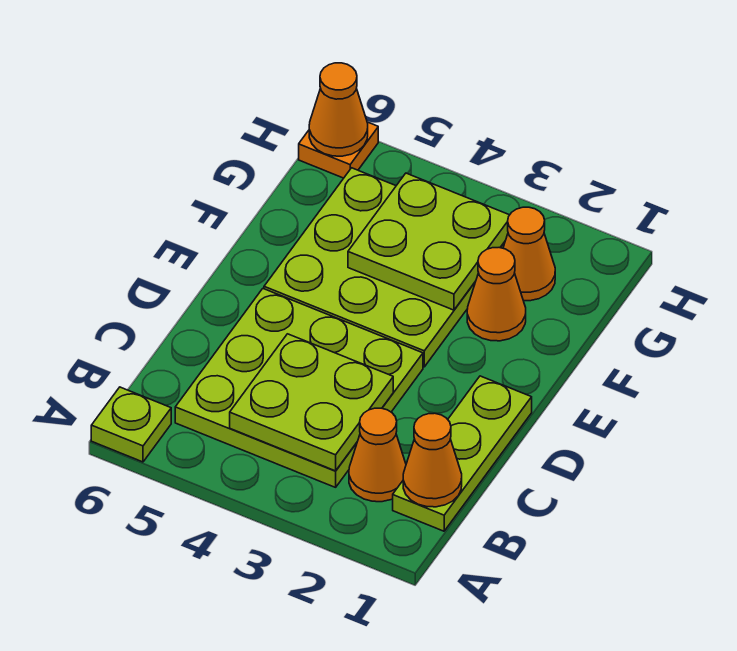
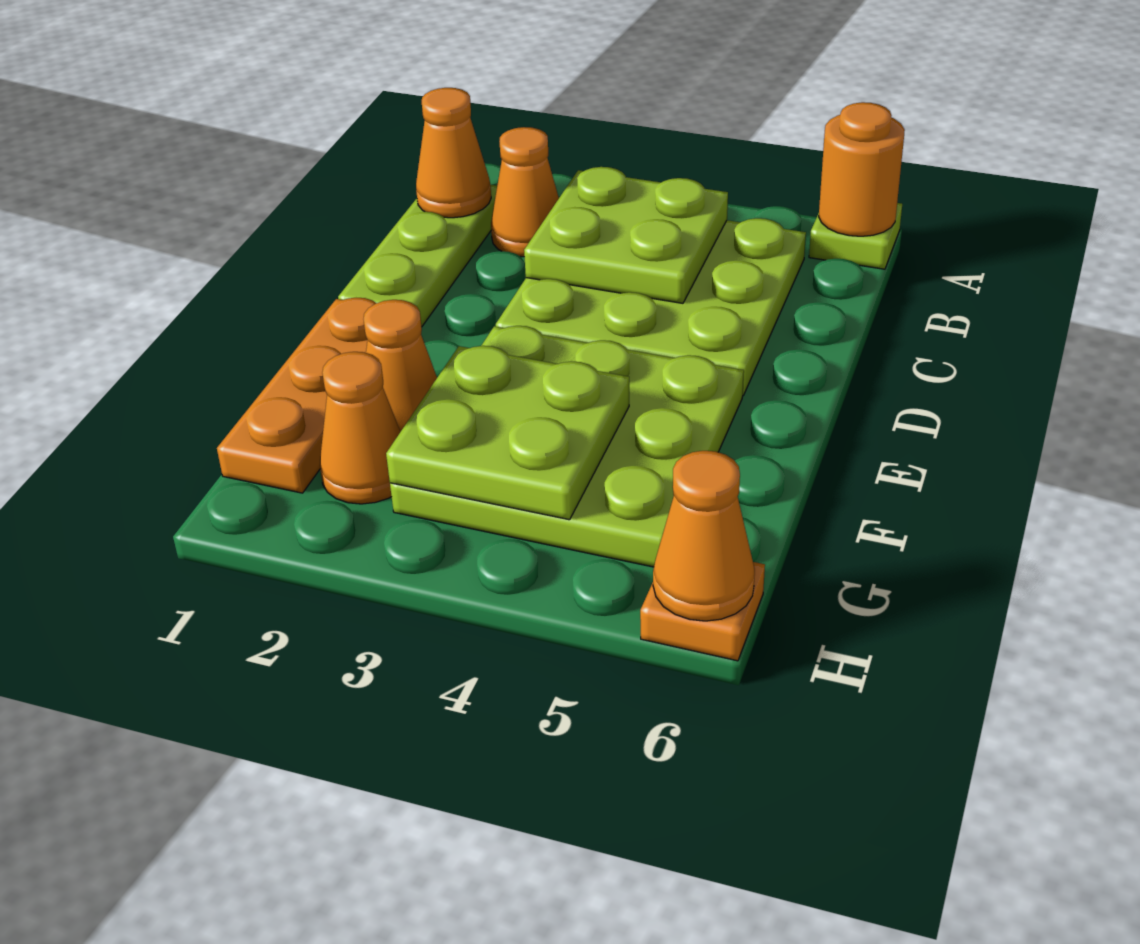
none -> orange 1x1 round brick [819,102,905,236]
none -> orange 1x3 plate [217,298,376,493]

